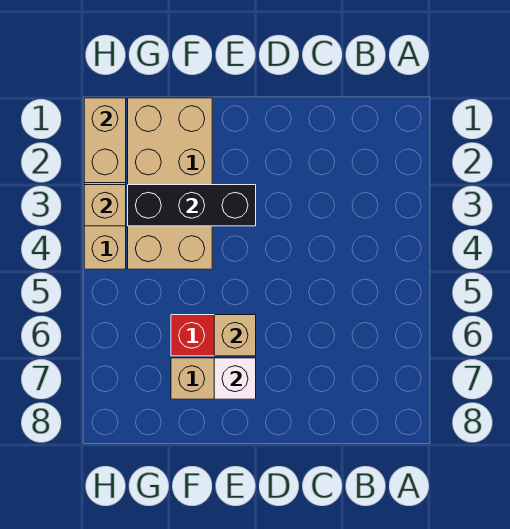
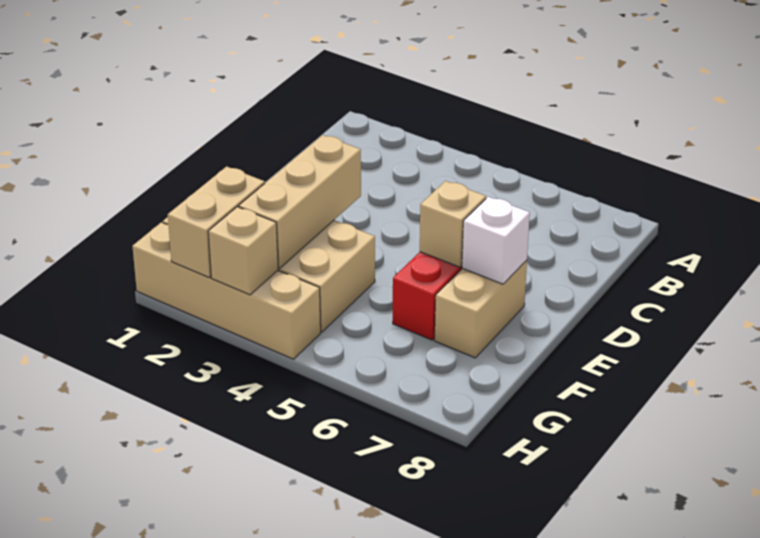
black 1x3 brick [128,185,256,226] -> tan 1x3 brick [239,135,361,269]
tan 1x2 brick [84,98,126,183] -> tan 1x2 brick turned to [168,166,265,278]

